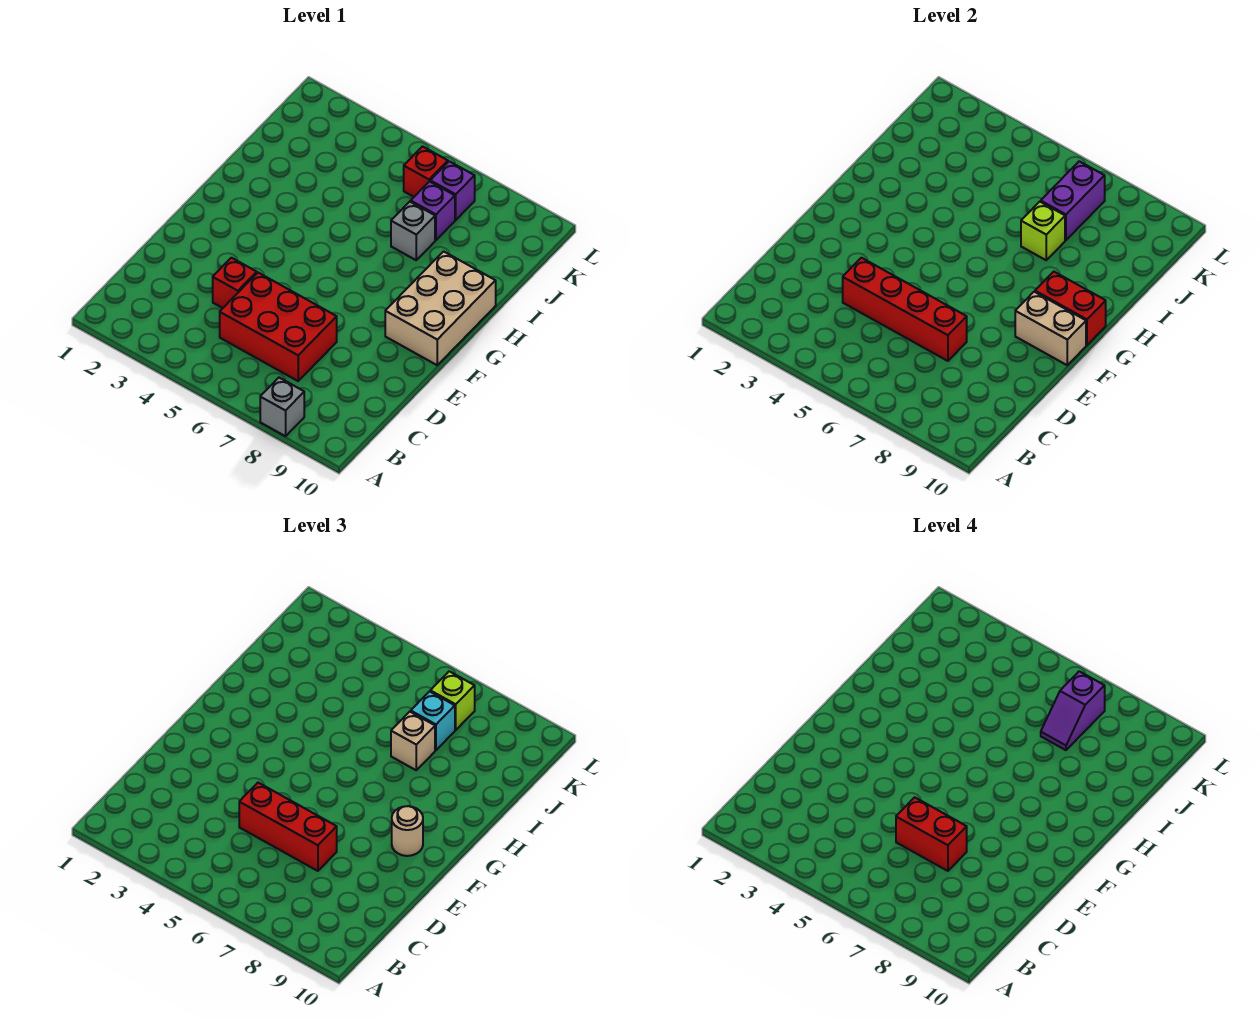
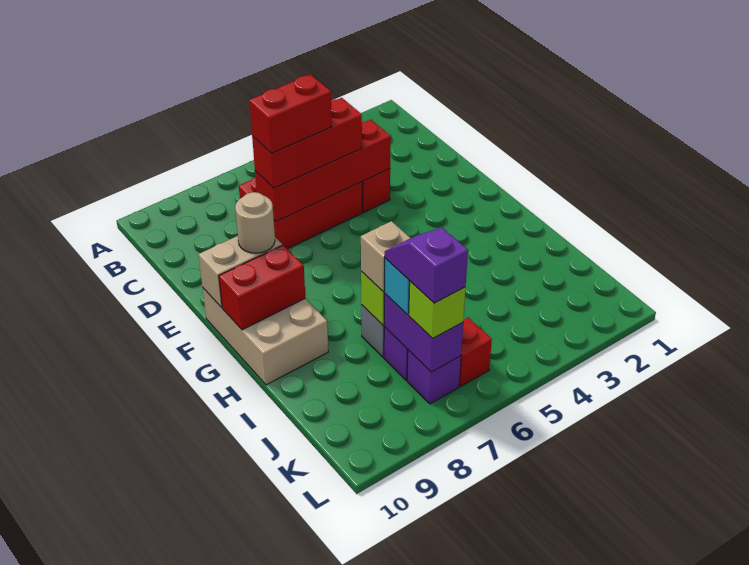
grey 1x1 brick [260,378,304,436] -> none

